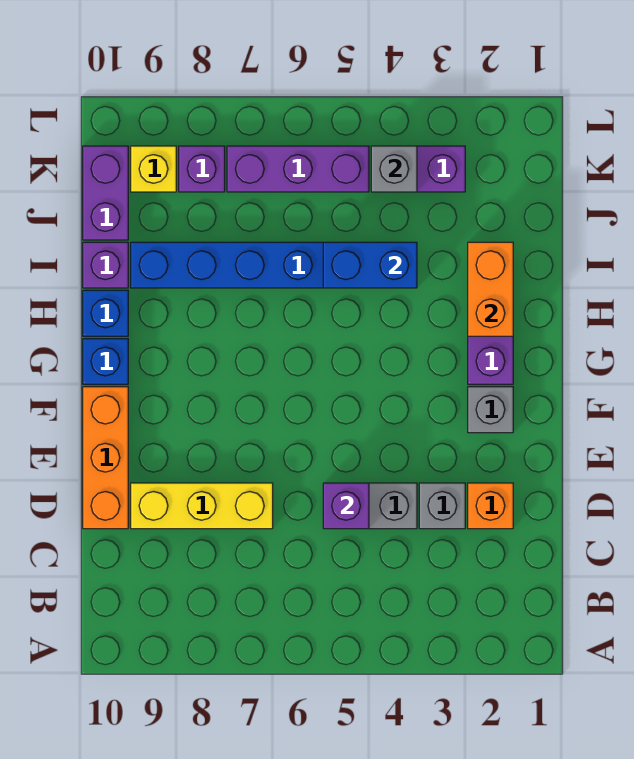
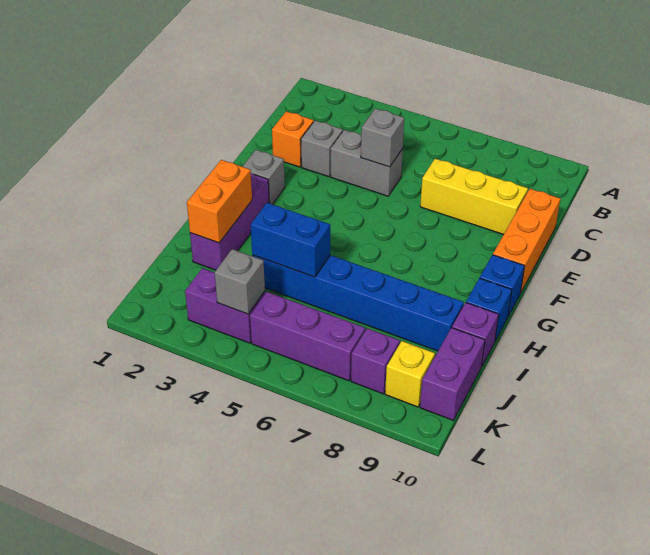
purple 1x1 brick [323,483,369,529] -> grey 1x1 brick [361,109,404,167]

